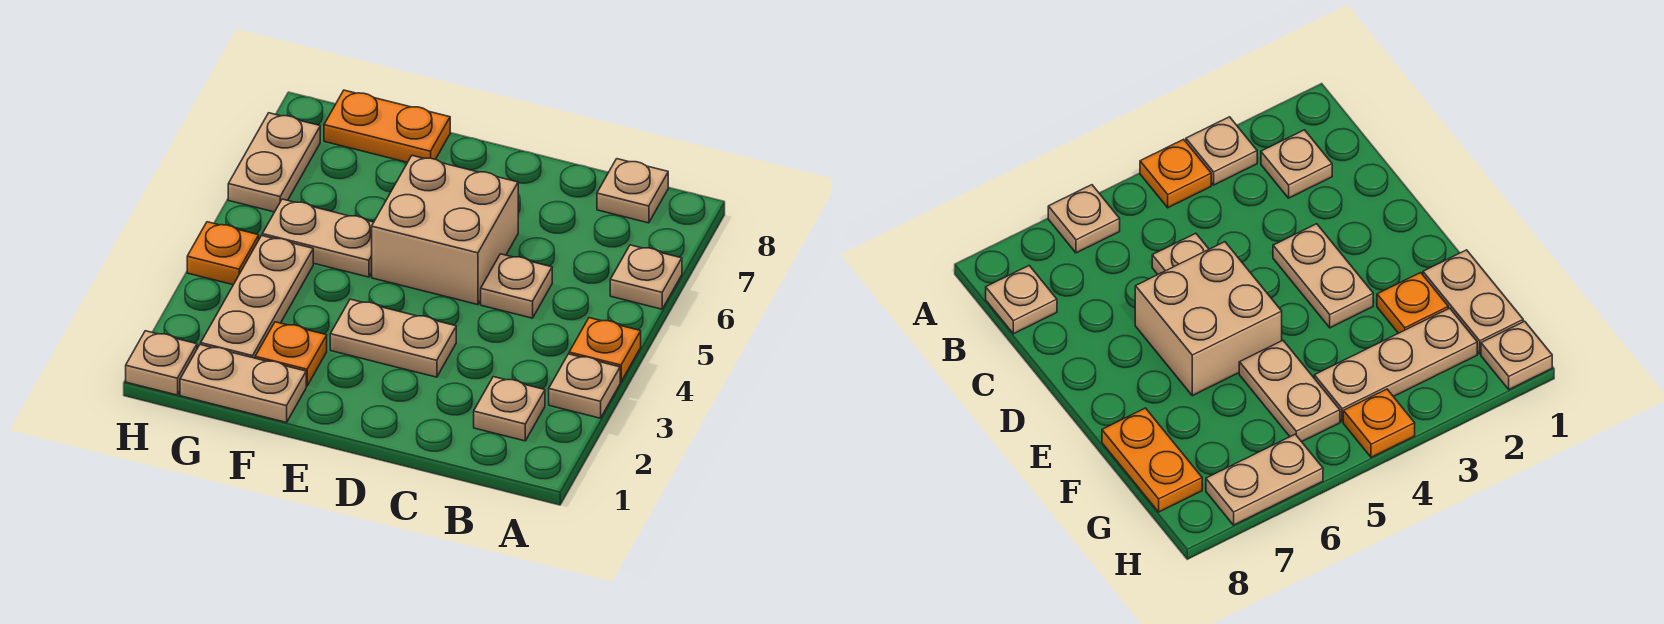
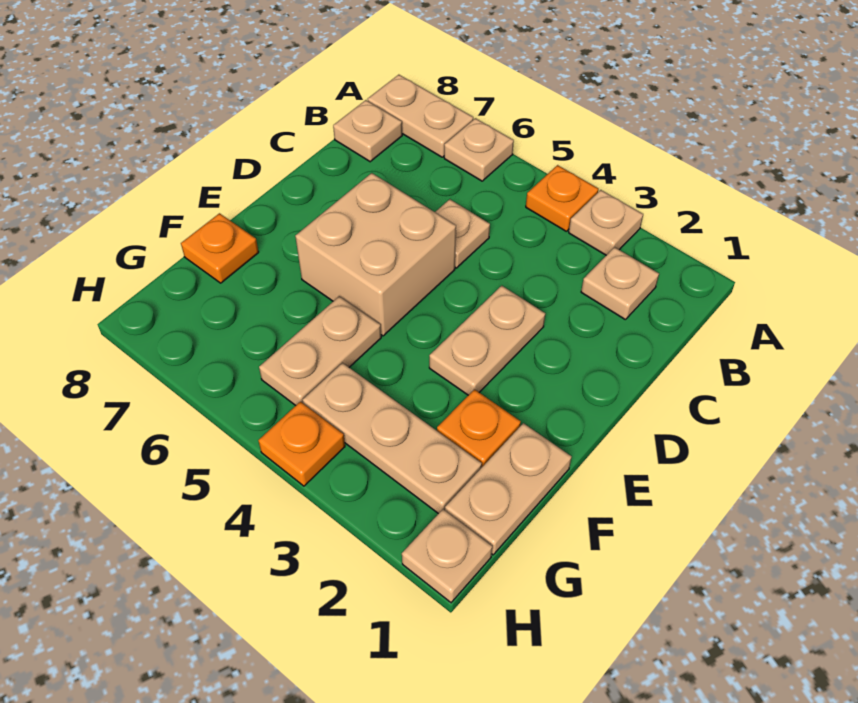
orange 1x2 plate [324,90,450,162] -> orange 1x1 plate [181,213,259,283]
tan 1x2 plate [228,113,320,212] -> tan 1x2 plate moved to [368,75,473,157]

